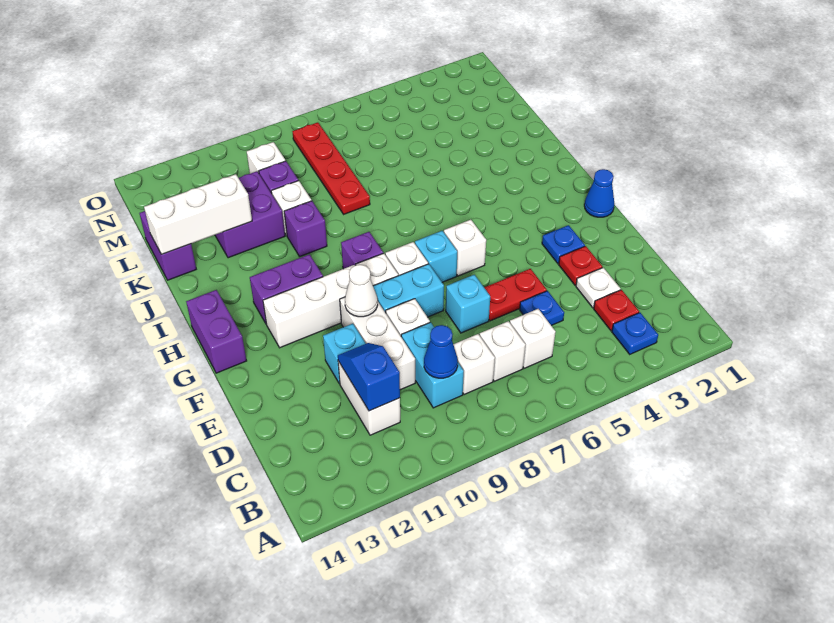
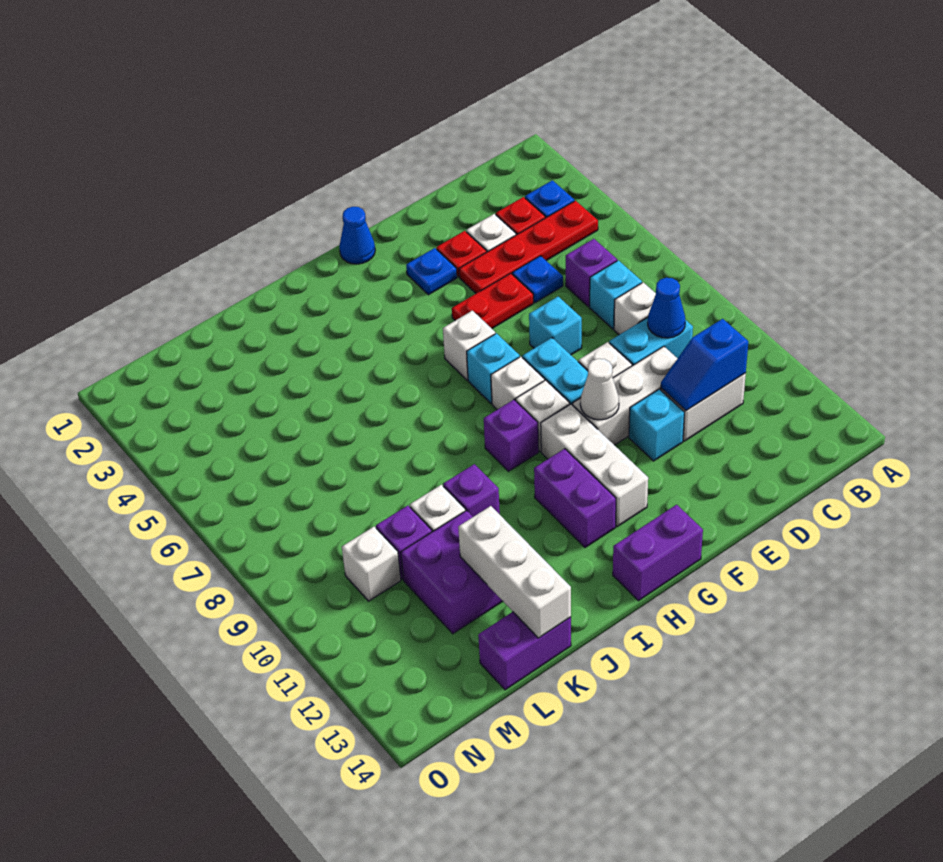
white 1x1 brick [510,309,555,368] -> purple 1x1 brick [566,239,617,307]
white 1x1 brick [480,321,525,381] -> cyan 1x1 brick [590,260,642,329]
red 1x2 plate [484,269,547,321] -> red 1x2 plate turned to [452,273,533,328]
red 1x4 plate [292,122,370,214] -> red 1x4 plate moved to [459,201,598,293]

